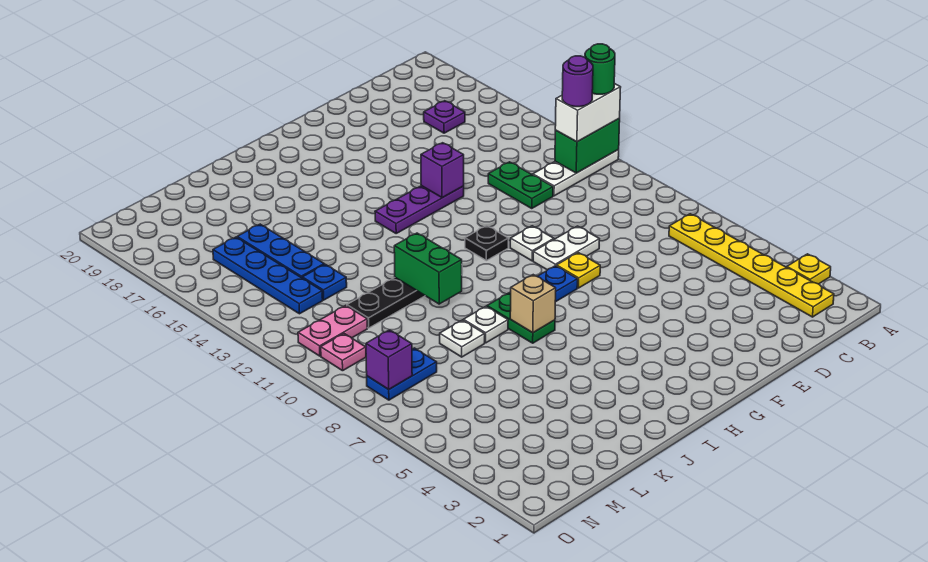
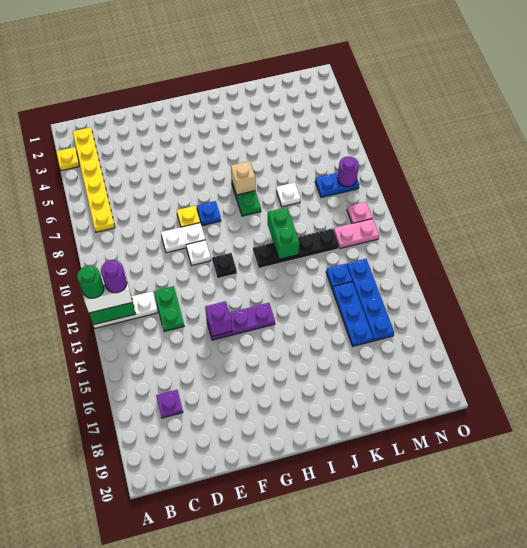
white 1x1 plate [463,306,508,343] -> none
purple 1x1 brick [366,330,412,389] -> purple 1x1 round brick [337,156,359,187]

